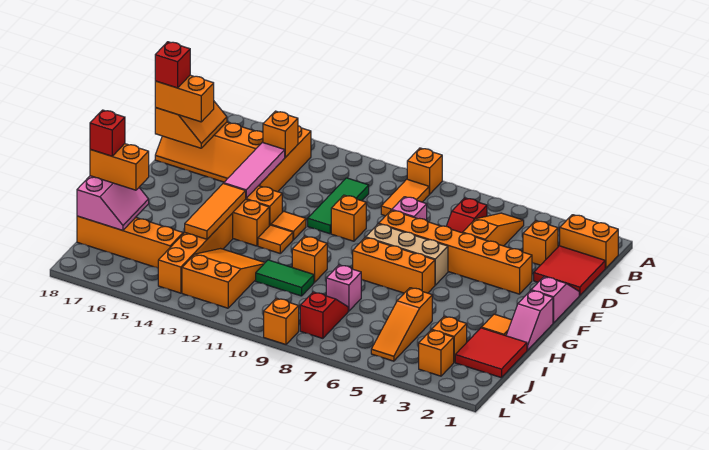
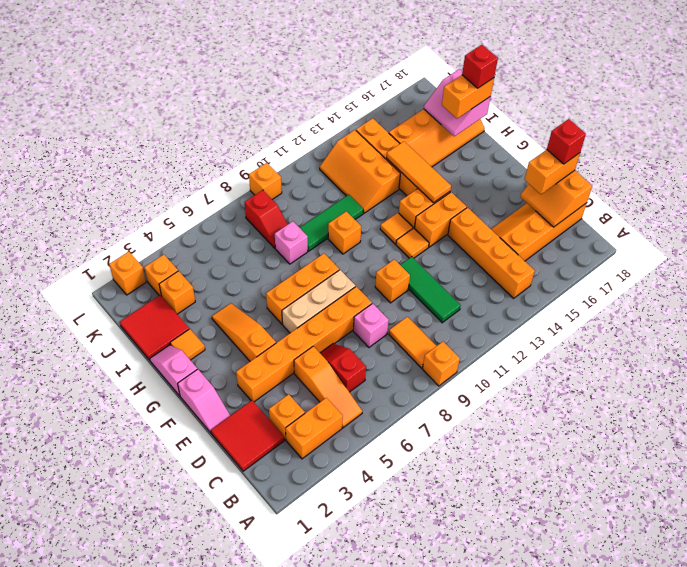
orange 1x2 brick [560,215,618,268] -> orange 1x2 brick moved to [286,398,343,459]
orange 1x1 brick [263,111,298,157] -> orange 1x1 brick moved to [109,252,146,295]
pink 1x3 tile [224,142,285,198] -> none
orange 1x3 slope [371,288,432,361] -> orange 1x3 slope moved to [212,303,276,361]
green 1x2 tile [256,260,314,296] -> green 1x3 tile [300,195,363,251]
orange 2x3 slope [182,249,265,308] -> orange 2x3 slope turned to [320,130,400,213]

